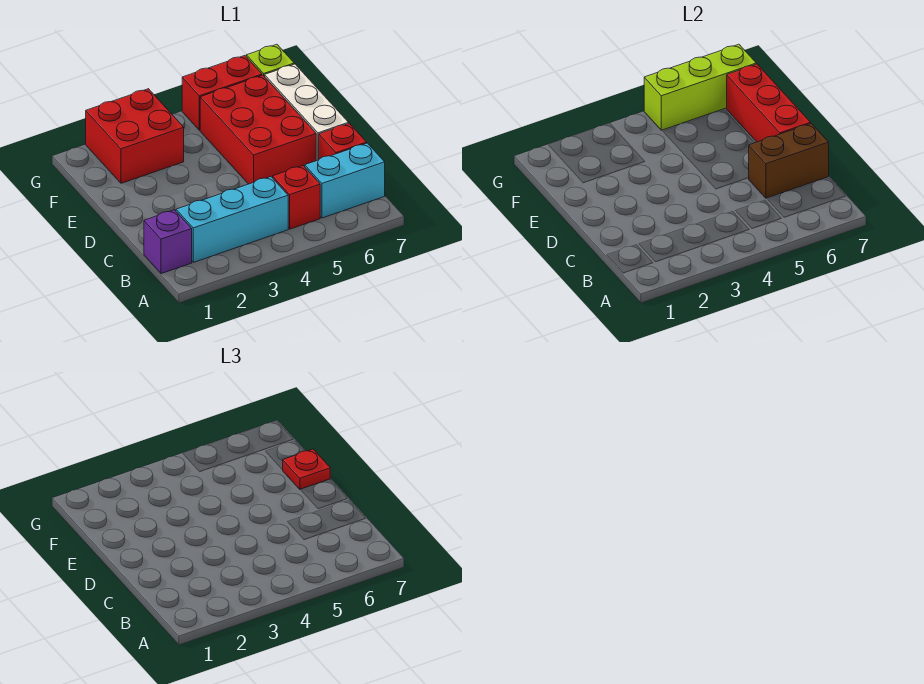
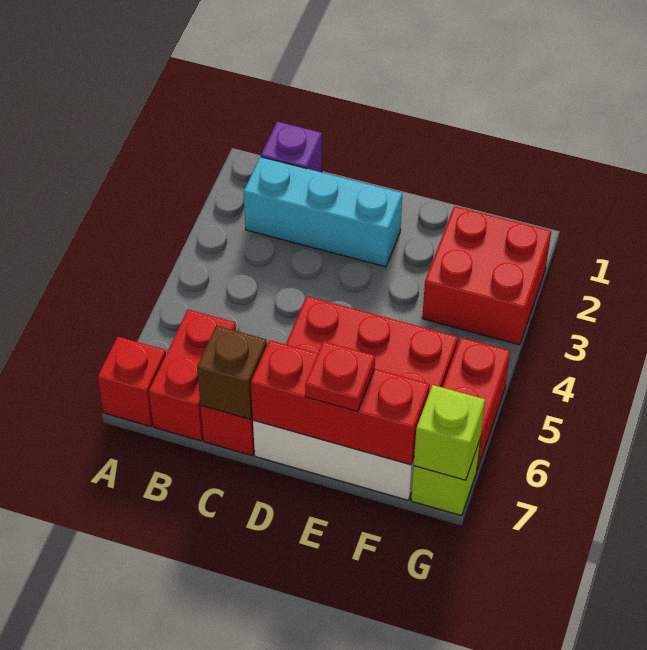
cyan 1x3 brick [176,177,288,262] -> cyan 1x3 brick turned to [244,157,402,267]
red 1x1 brick [273,166,320,229] -> red 1x1 brick moved to [98,337,166,427]
cyan 1x2 brick [305,143,385,218] -> red 1x2 brick [149,310,236,441]
brown 1x2 brick [749,123,829,198] -> brown 1x1 brick [197,326,267,419]
lime 1x3 brick [644,44,756,130] -> lime 1x1 brick [414,385,485,480]

